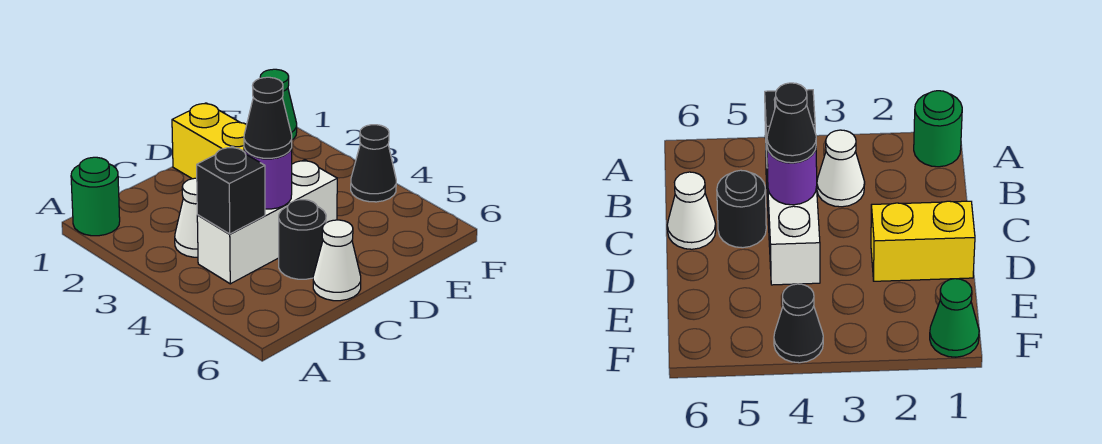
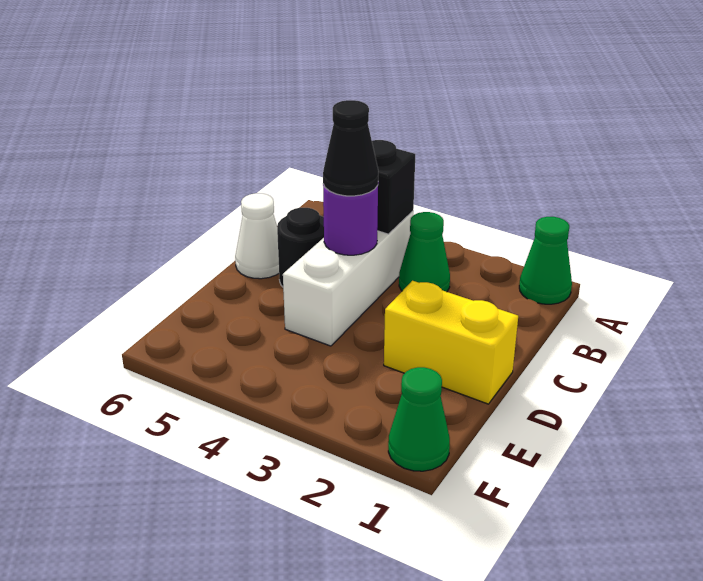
green 1x1 round brick [71,157,120,236] -> green 1x1 cone [519,217,572,304]
white 1x1 cone [175,178,198,257] -> green 1x1 cone [399,212,450,292]
black 1x1 cone [351,125,396,202] -> none

